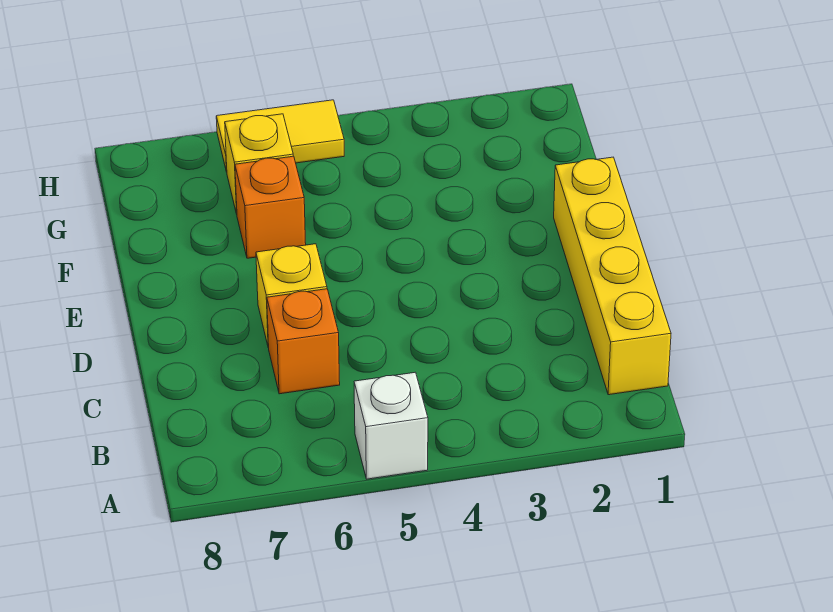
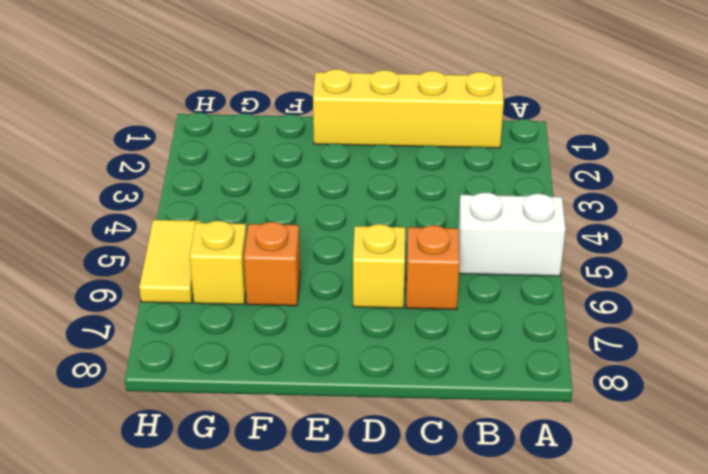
white 1x1 brick [354,372,428,479] -> white 1x2 brick [458,193,566,276]

